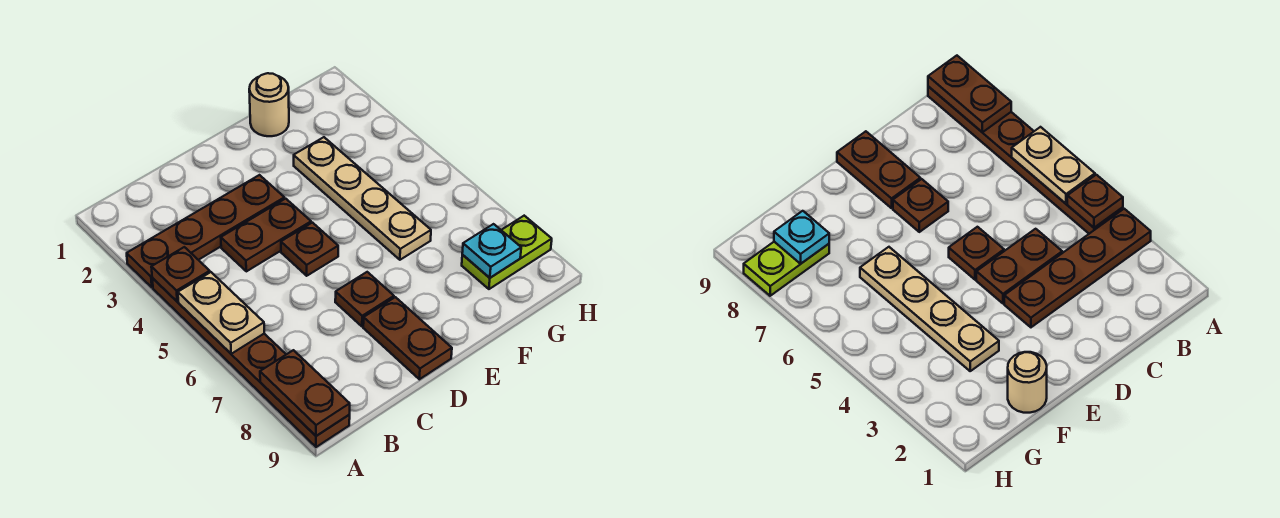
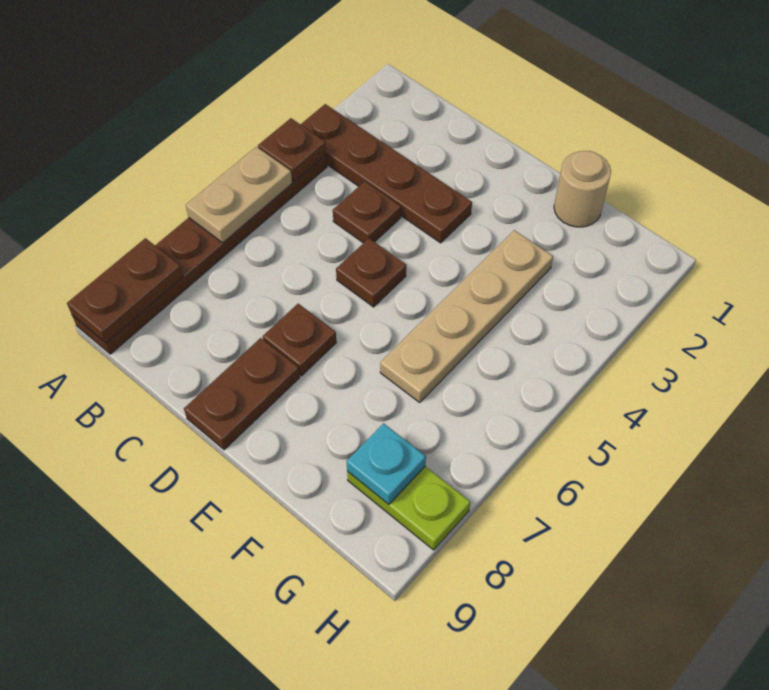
brown 1x2 plate [221,199,311,271] -> brown 1x1 plate [333,181,401,243]

